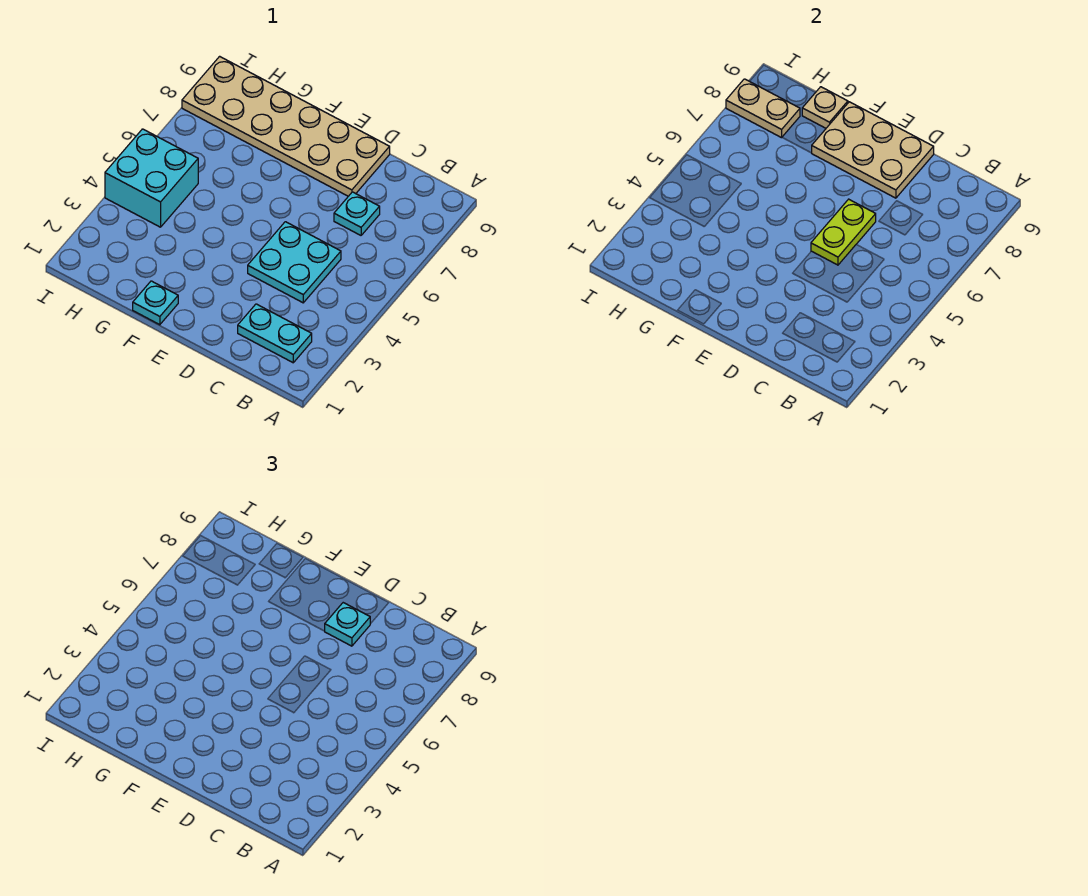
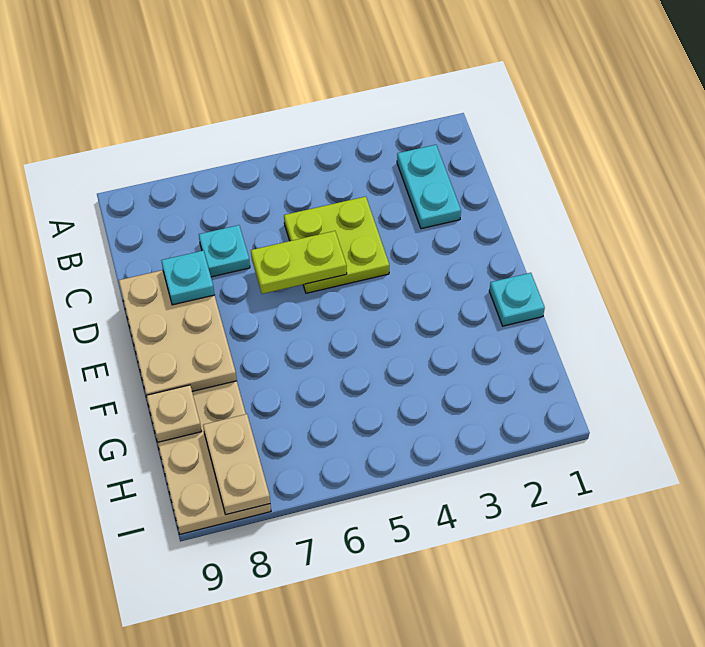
cyan 2x2 plate [248,222,341,303] -> lime 2x2 plate [284,197,389,293]
cyan 2x2 brick [105,129,198,227] -> none

